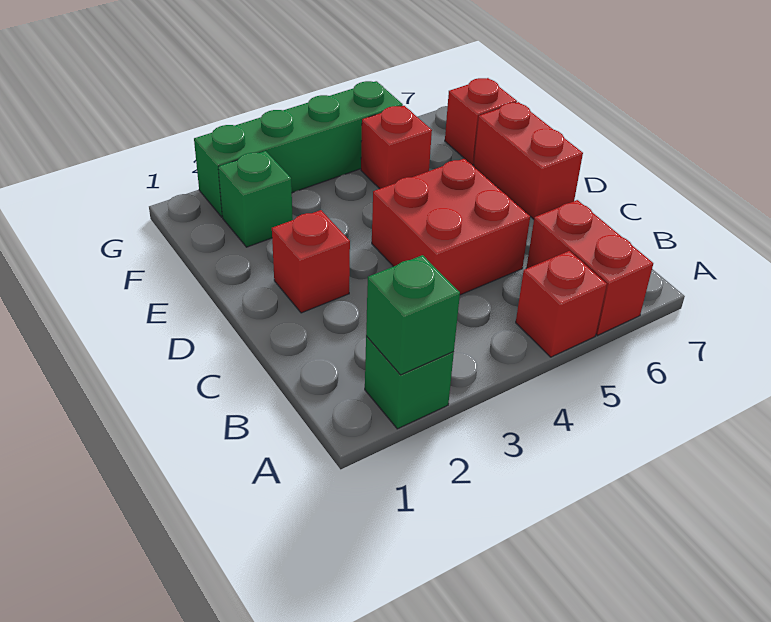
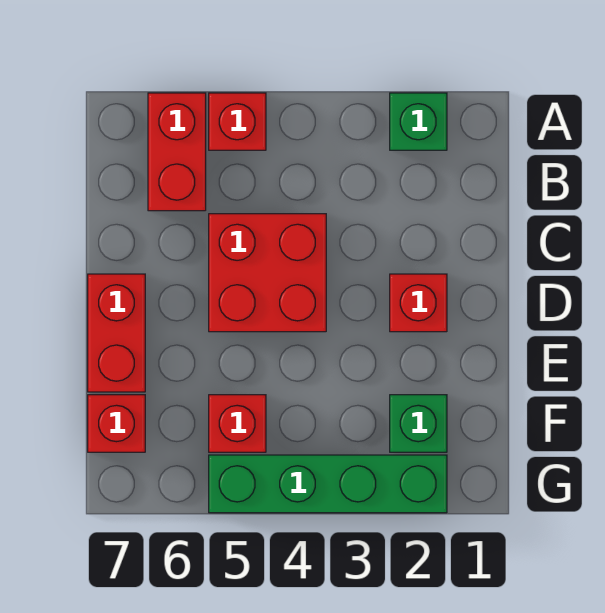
green 1x1 brick [366,255,460,375] -> none

